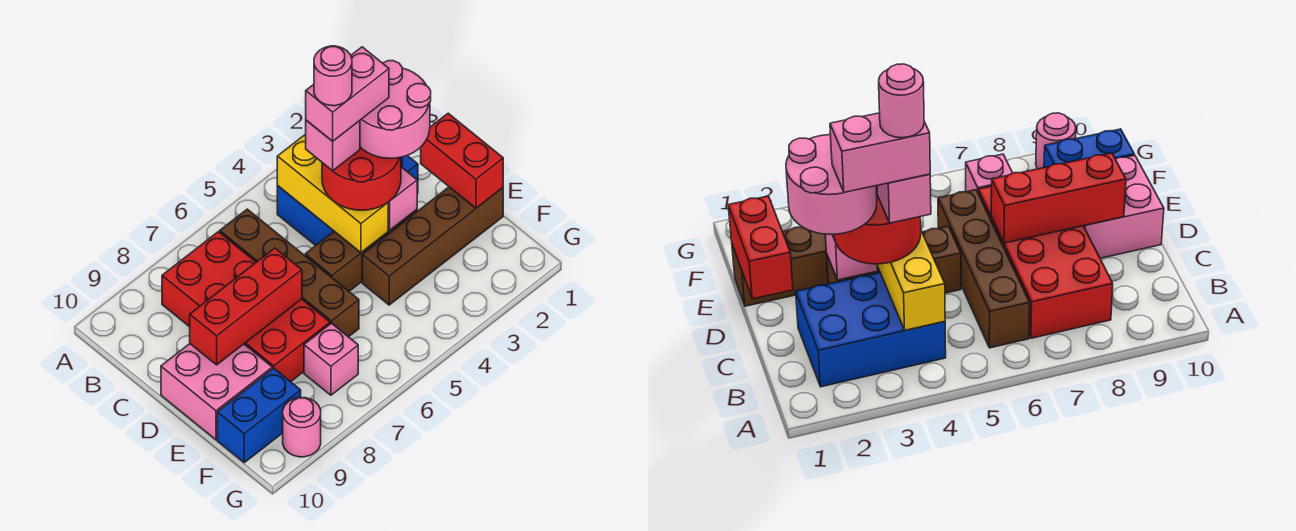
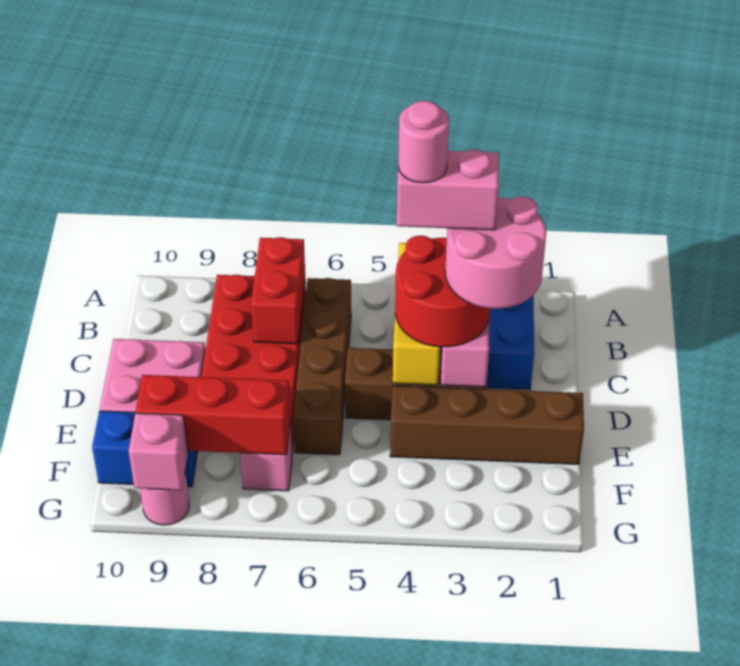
pink 1x1 brick [306,120,360,171] -> pink 1x1 brick moved to [129,413,188,490]
red 1x2 brick [421,113,503,208] -> red 1x2 brick moved to [251,237,305,344]
red 1x3 brick [190,248,302,365] -> red 1x3 brick moved to [136,375,291,455]

